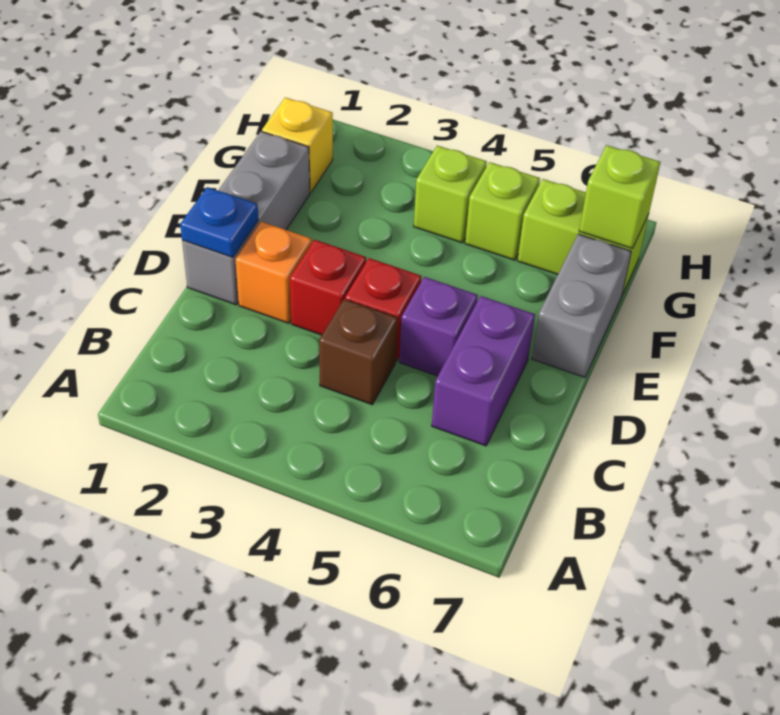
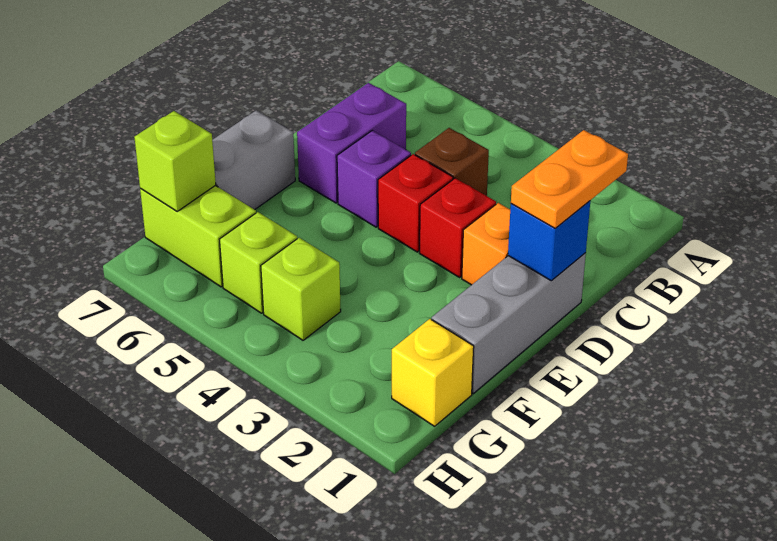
none -> orange 1x2 plate [511,130,628,228]
blue 1x1 plate [180,187,258,257] -> blue 1x1 brick [508,201,590,281]

